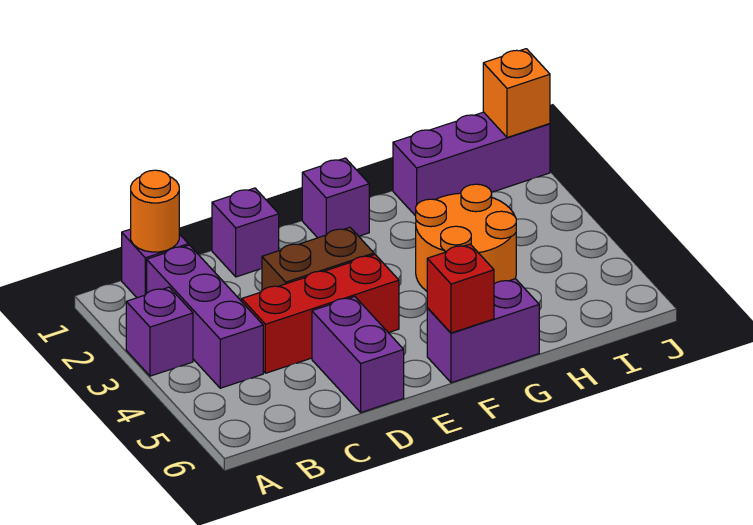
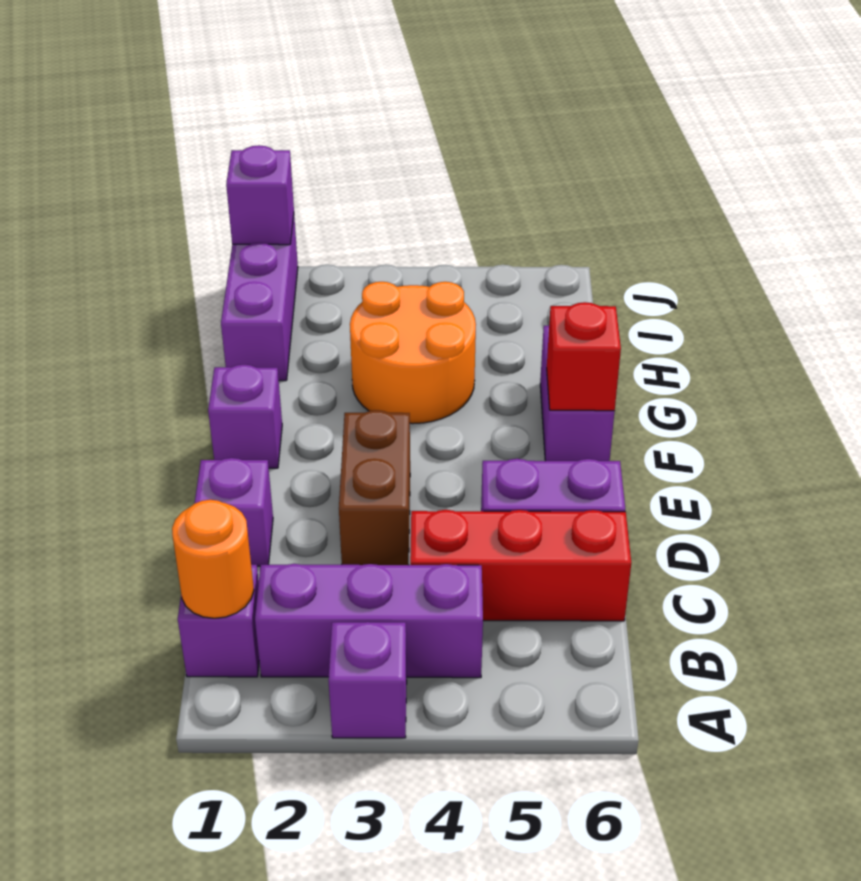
red 1x3 brick [242,255,399,373] -> red 1x3 brick turned to [410,510,631,621]
orange 1x1 brick [483,49,550,137] -> purple 1x1 brick [226,145,294,245]

